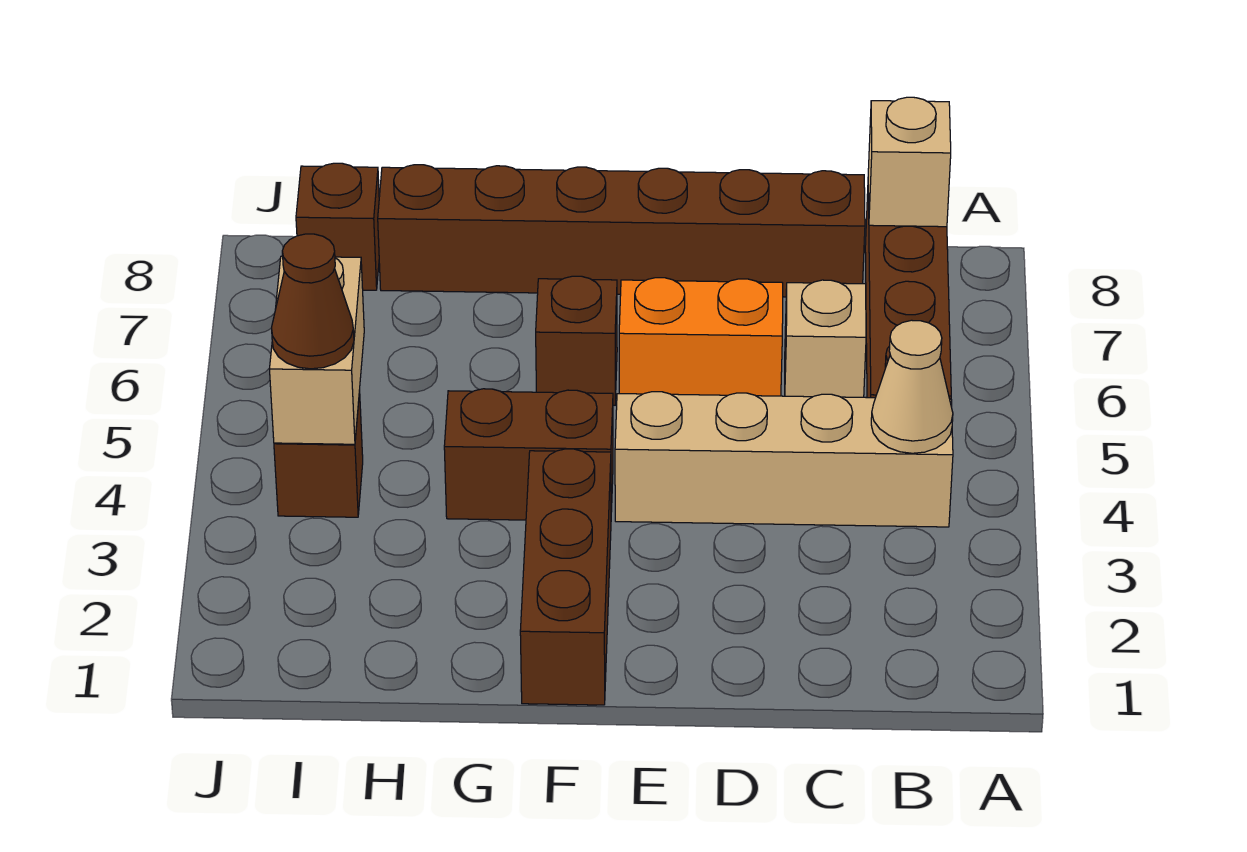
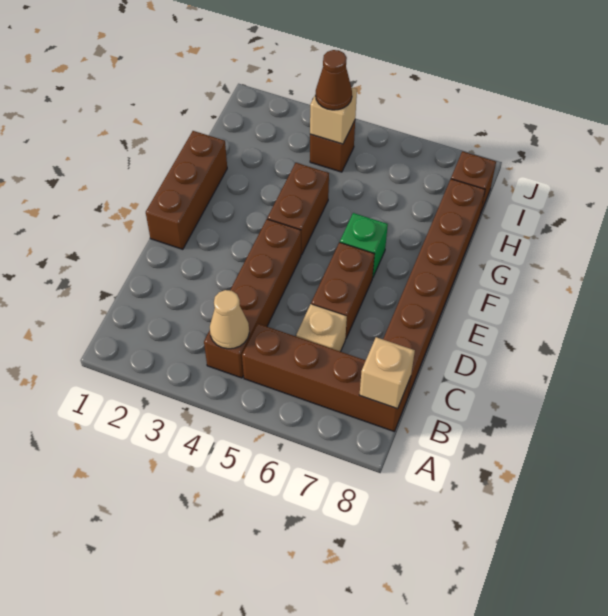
tan 1x4 brick [615,392,953,527] -> brown 1x4 brick [204,219,301,378]
orange 1x2 brick [619,278,783,396] -> brown 1x2 brick [311,242,374,338]
brown 1x3 brick [520,449,611,705] -> brown 1x3 brick turned to [146,131,227,249]
brown 1x1 brick [536,276,617,405] -> green 1x1 brick [340,213,388,278]
tan 1x2 brick [270,256,364,444] -> tan 1x1 brick [310,87,357,144]

